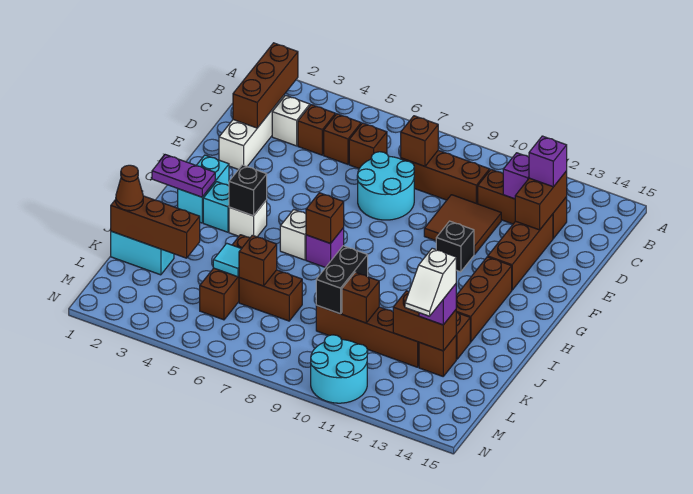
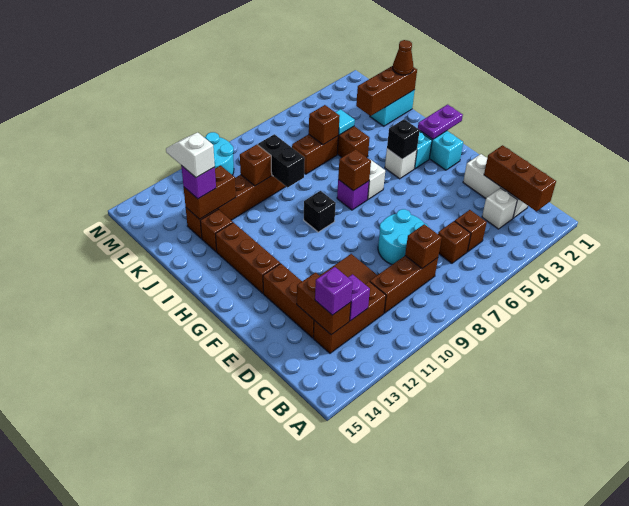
brown 1x1 brick [298,105,336,155] -> none
black 1x1 brick [436,221,474,272] -> black 1x1 brick moved to [304,191,336,232]

